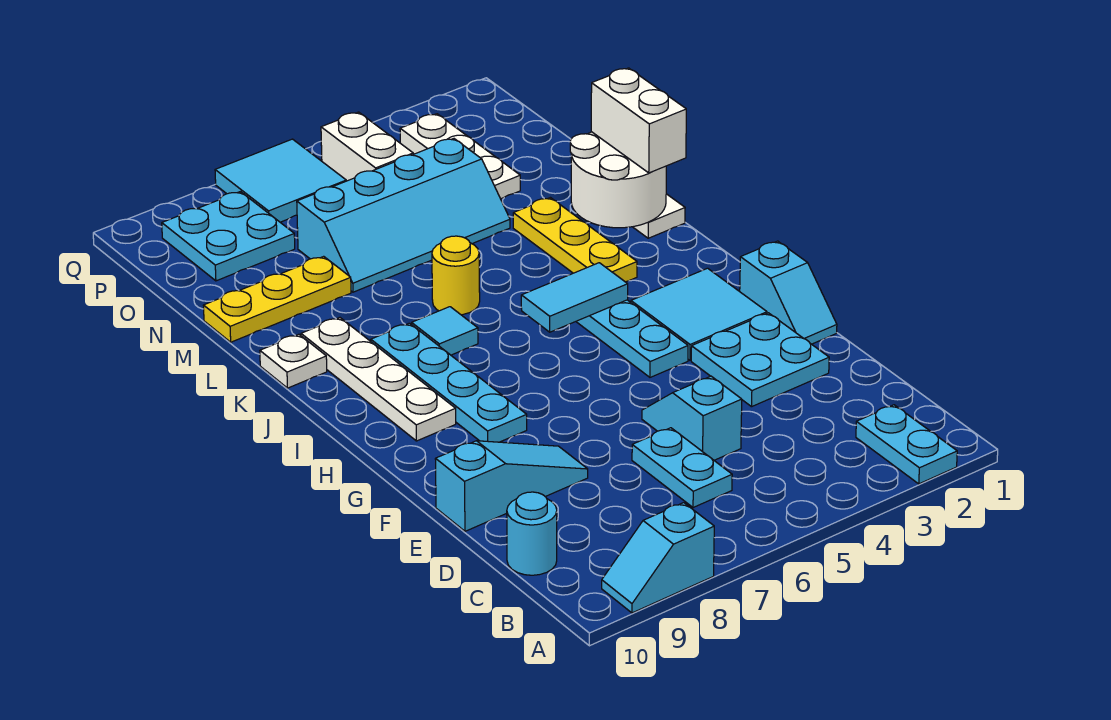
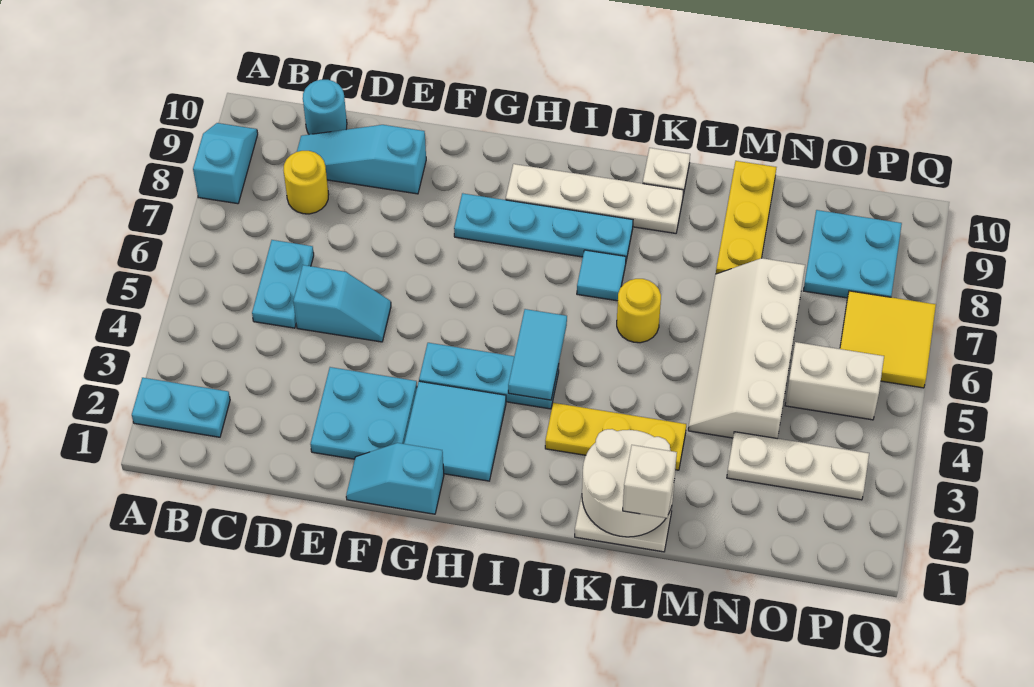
cyan 1x2 plate [632,428,732,508] -> cyan 1x2 plate turned to [252,240,314,328]
none -> yellow 1x1 round brick [283,151,329,214]
cyan 1x3 slope [435,441,588,531] -> cyan 1x3 slope turned to [297,125,426,194]
white 1x2 brick [591,68,686,173] -> white 1x1 brick [623,445,677,518]
cyan 2x4 slope [297,139,510,292] -> white 2x4 slope [688,258,805,439]
cyan 2x2 tile [215,139,346,222] -> yellow 2x2 tile [840,291,936,388]

